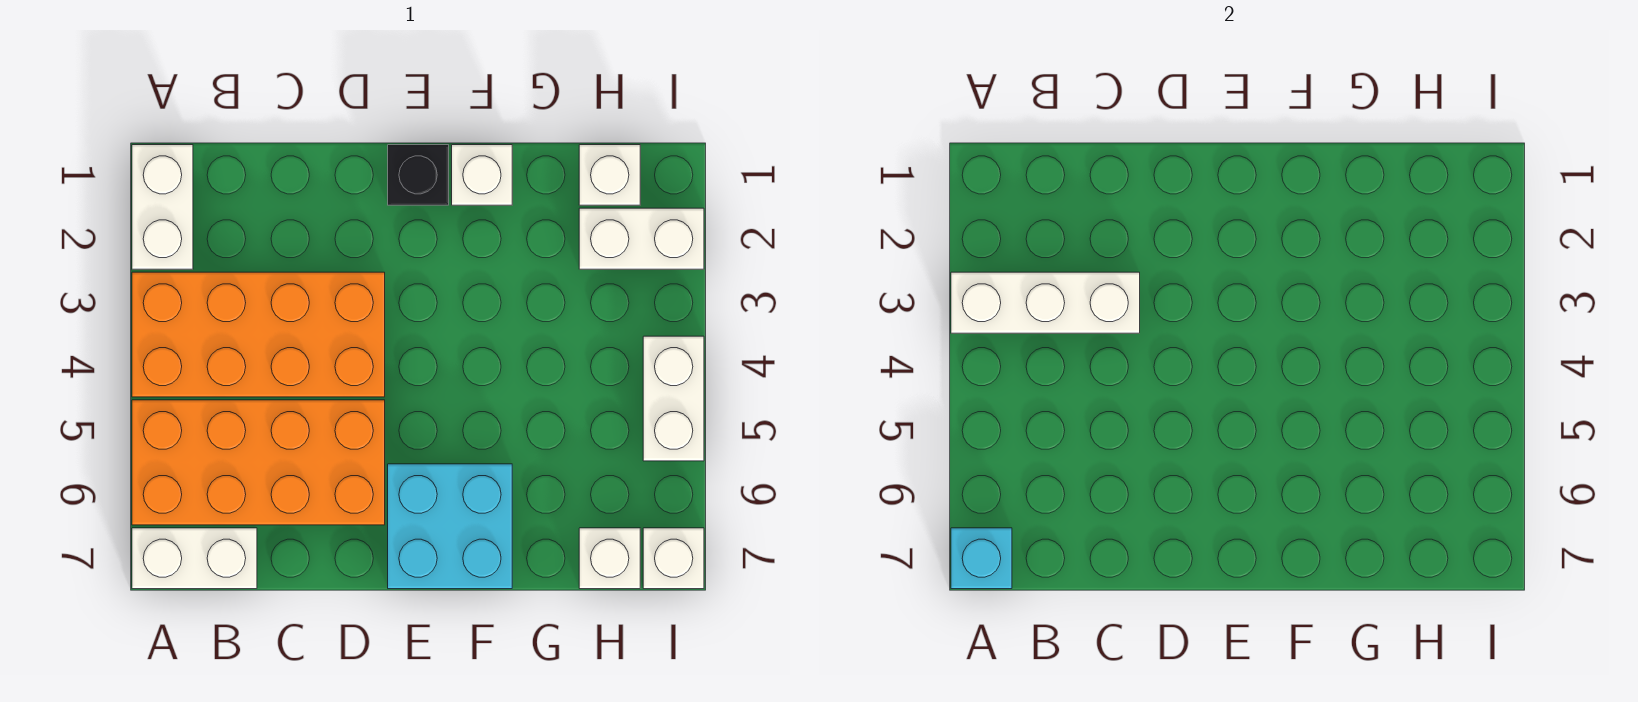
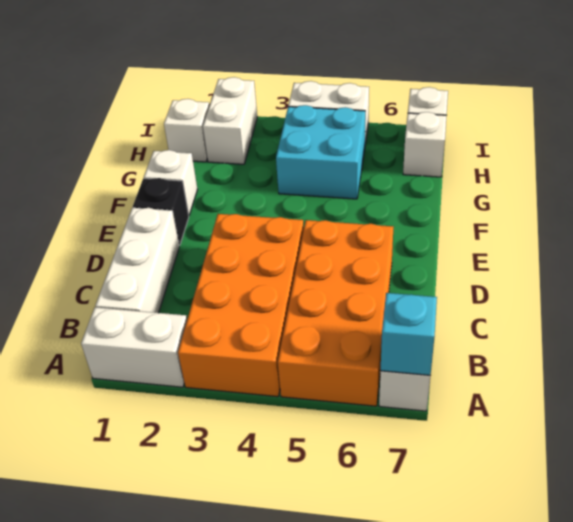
white 1x3 brick [951,272,1140,333] -> white 1x3 brick moved to [95,208,179,313]
cyan 2x2 brick [388,464,512,589] -> cyan 2x2 brick moved to [276,105,365,199]

